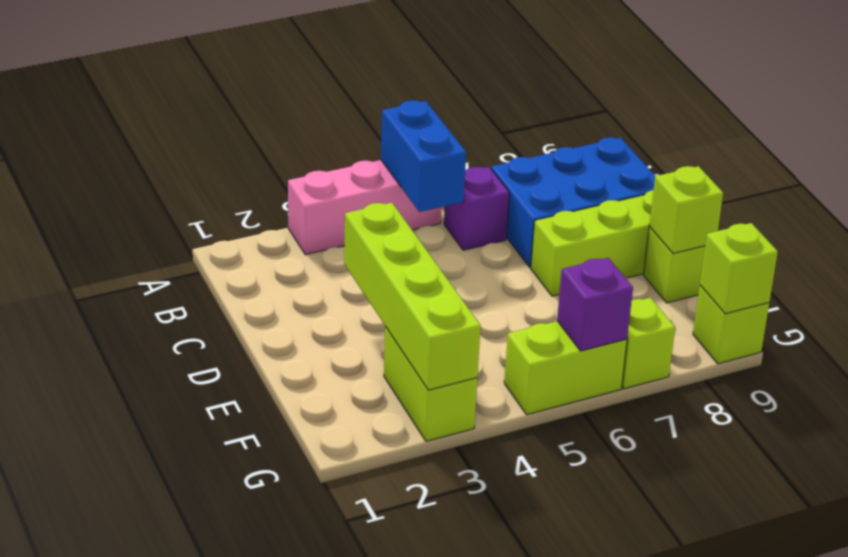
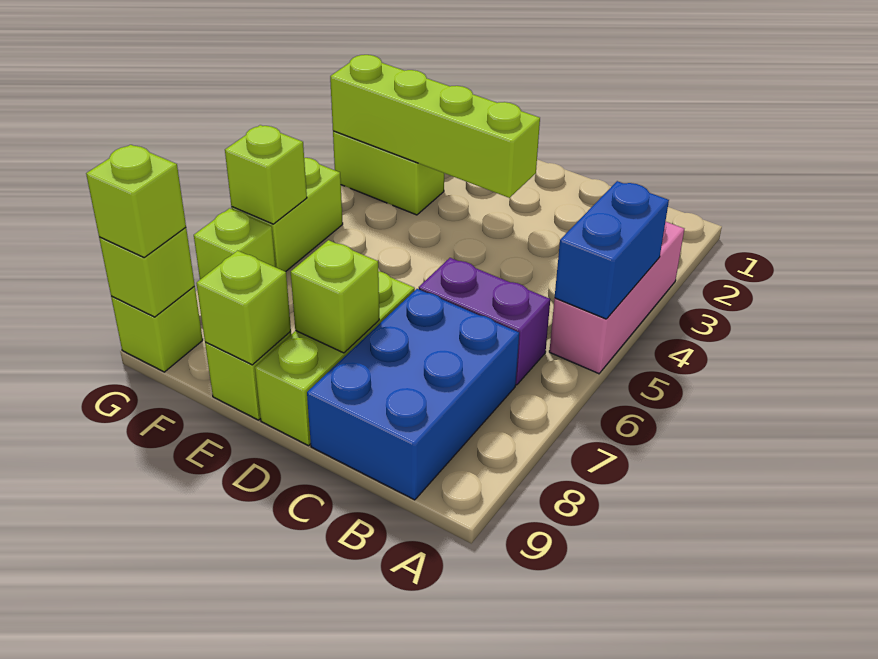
blue 1x2 brick [381,100,466,212] -> blue 1x2 brick turned to [555,181,669,319]
purple 1x1 brick [444,167,509,250] -> purple 1x2 brick [419,258,550,385]
none -> lime 1x1 brick [291,240,379,353]
purple 1x1 brick [557,258,633,351] -> lime 1x1 brick [225,125,307,224]
none -> lime 1x1 brick [86,145,186,258]

